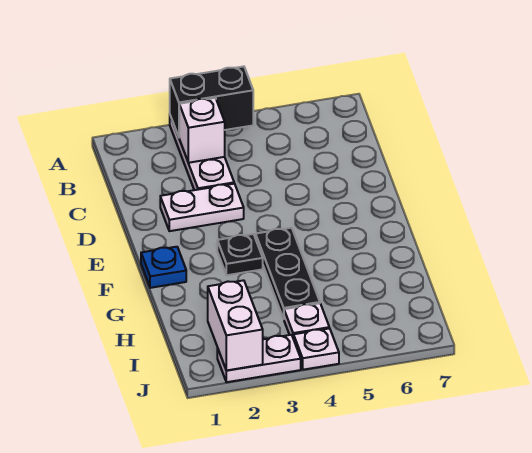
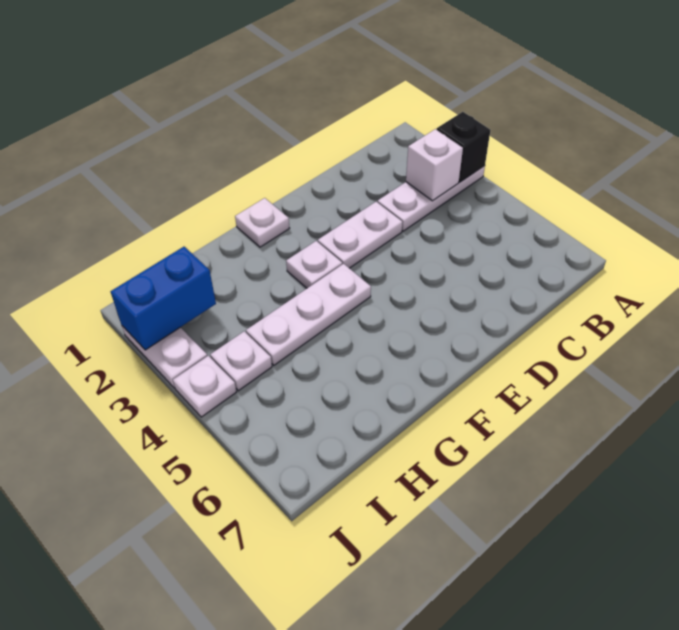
black 1x2 brick [170,66,253,137] -> black 1x1 brick [437,112,490,182]
white 1x2 plate [160,184,244,231] -> white 1x2 plate turned to [318,202,402,268]
blue 1x1 plate [141,247,186,288] -> white 1x1 plate [235,198,290,247]
black 1x1 plate [217,234,263,275] -> white 1x1 plate [286,241,342,288]
black 1x3 plate [256,228,320,319] -> white 1x3 plate [246,264,371,365]
white 1x2 brick [208,280,263,371] -> blue 1x2 brick [110,247,216,350]

